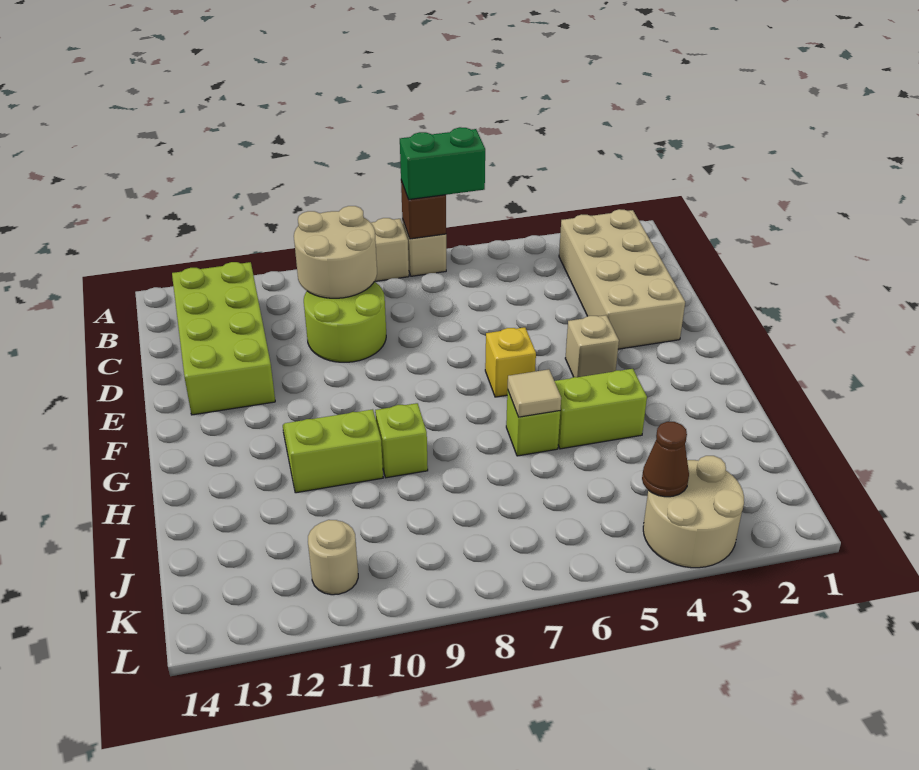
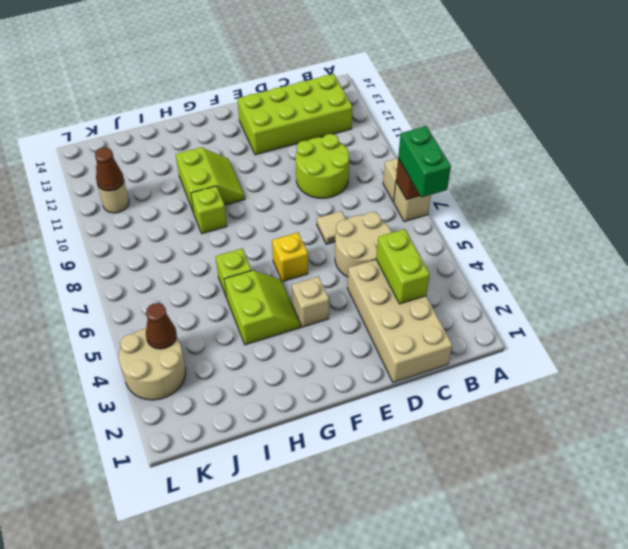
tan 2x4 brick [559,209,685,349] -> tan 2x4 brick turned to [347,260,452,382]
tan 2x2 round brick [294,206,377,298] -> tan 2x2 round brick moved to [335,212,392,277]
none -> lime 1x2 brick [376,229,430,304]
tan 1x1 tile [508,369,561,417] -> tan 1x1 tile moved to [317,211,346,244]
none -> brown 1x1 cone [95,147,124,191]

